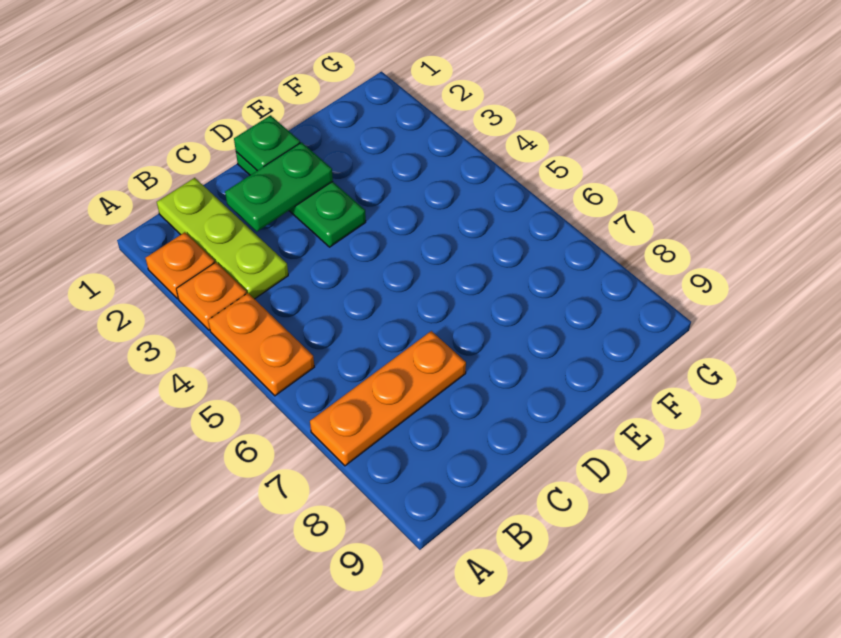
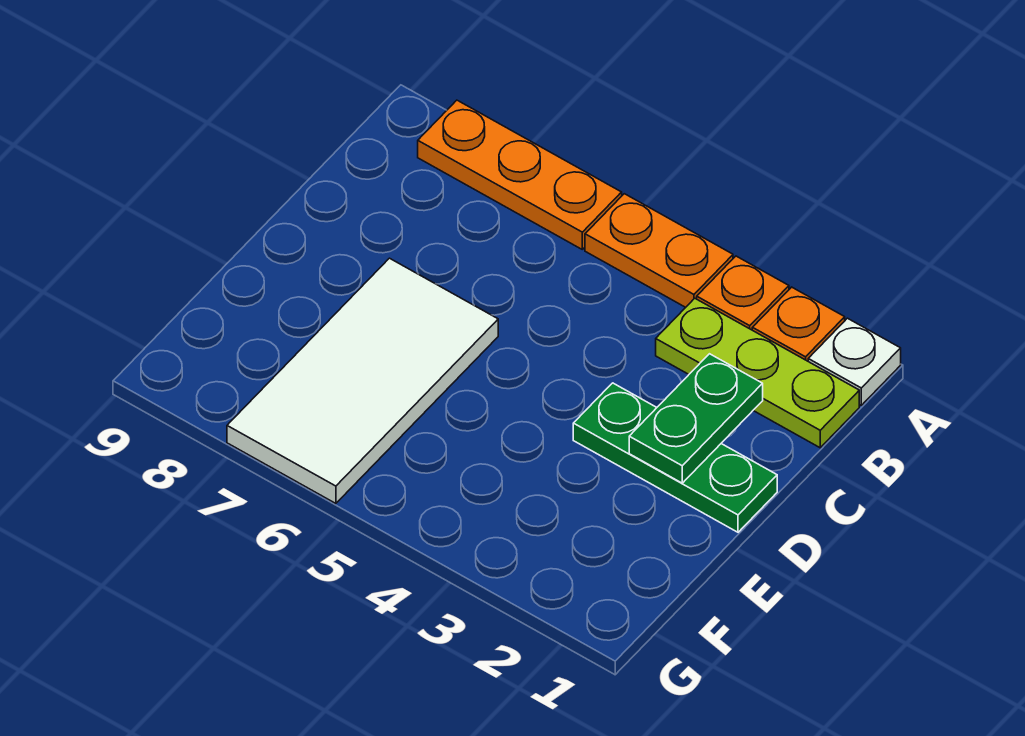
none -> white 1x1 plate [808,318,901,405]
orange 1x3 plate [310,331,466,466] -> orange 1x3 plate turned to [418,100,622,249]
green 1x1 plate [234,115,300,171] -> none
none -> white 2x4 tile [227,258,498,504]

